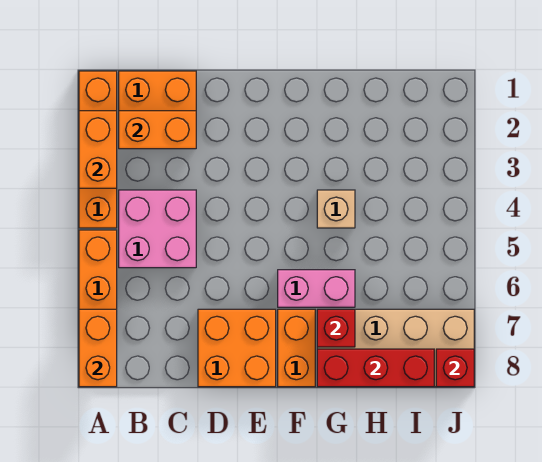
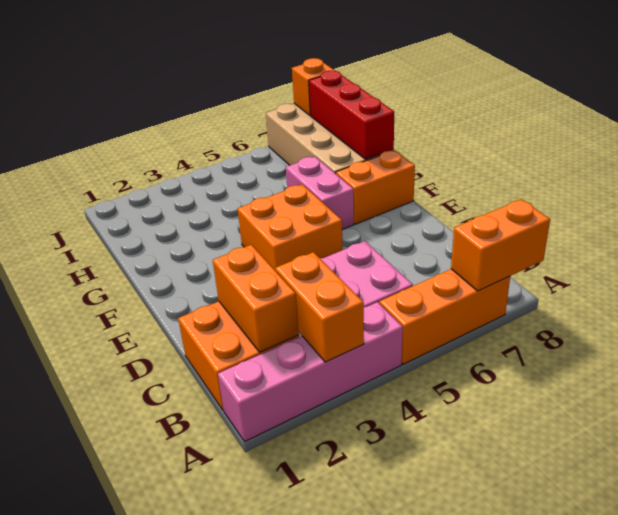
orange 1x4 brick [79,71,117,228] -> pink 1x4 brick [218,302,403,442]
orange 1x2 brick [79,111,117,188] -> orange 1x2 brick turned to [275,252,364,362]
orange 2x2 brick [198,309,276,387] -> orange 2x2 brick moved to [238,184,343,270]
tan 1x1 brick [317,190,355,228] -> none
red 1x1 brick [317,309,355,347] -> none
red 1x1 brick [436,349,474,387] -> orange 1x1 brick [292,58,335,115]

